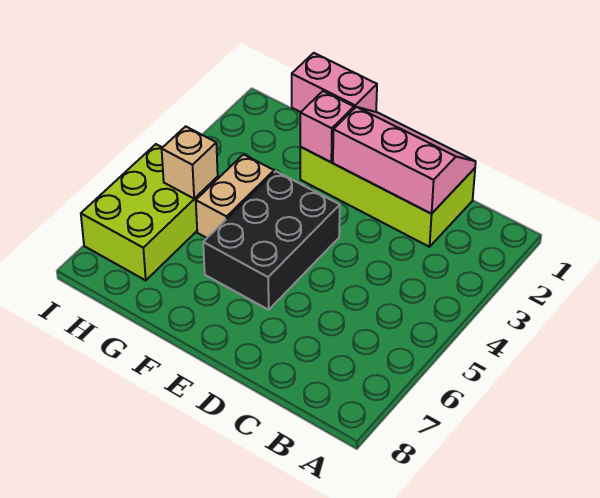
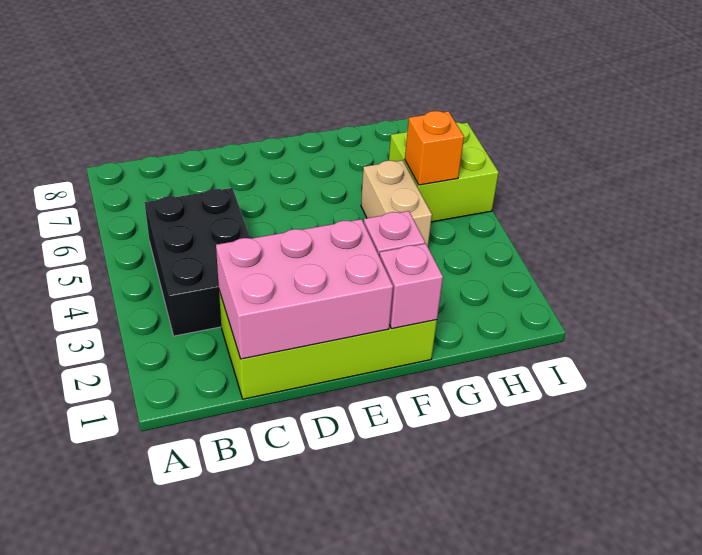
pink 2x3 slope [333,107,476,214] -> pink 2x3 brick [216,219,393,359]
black 2x3 brick [203,171,340,310] -> black 2x3 brick moved to [145,188,250,336]
pink 1x2 brick [292,53,377,112] -> pink 1x1 brick [379,244,443,329]
lime 2x3 brick [81,144,218,280] -> lime 2x2 brick [389,122,499,222]
tan 1x1 brick [162,126,218,199] -> orange 1x1 brick [405,111,464,185]

